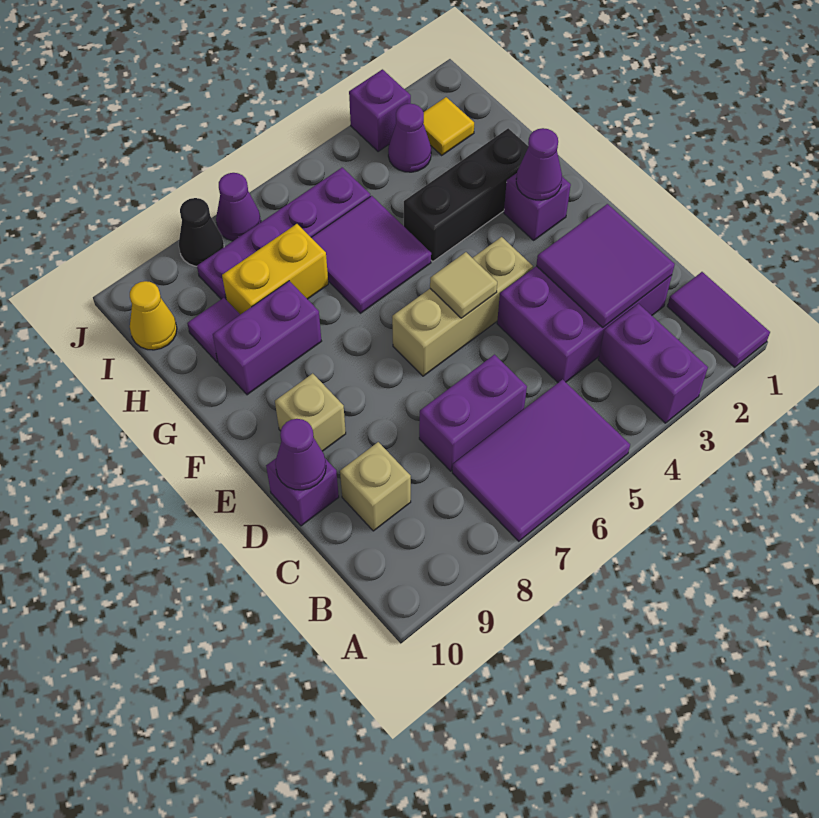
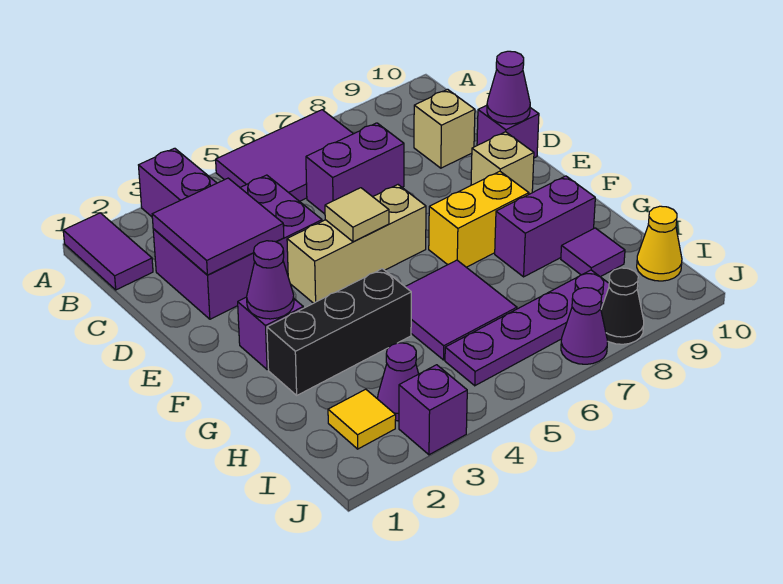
yellow 1x2 brick [222,224,328,315] -> yellow 1x2 brick moved to [429,171,529,267]

